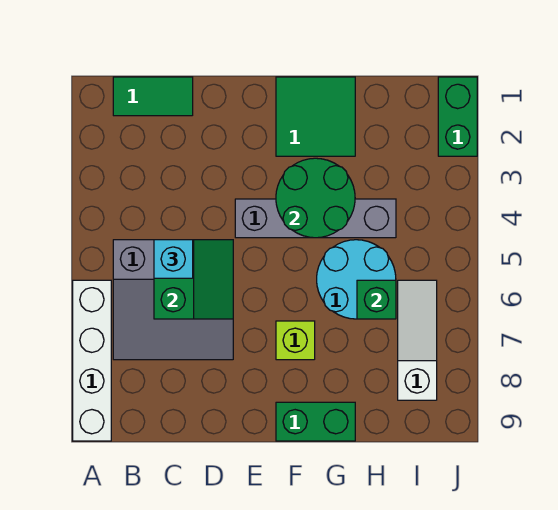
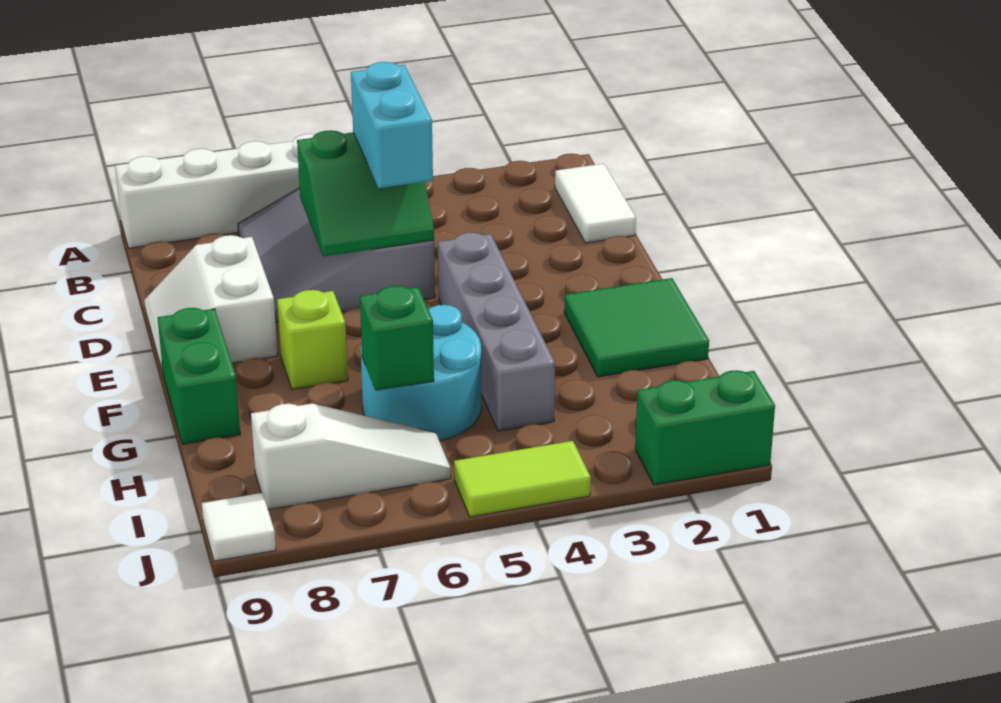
green 1x2 tile [113,77,193,116] -> white 1x2 tile [555,164,636,243]
cyan 1x1 brick [154,240,193,278] -> cyan 1x2 brick [351,62,433,188]
none -> white 2x2 slope [144,235,277,373]
green 2x2 round brick [276,158,355,238] -> none
none -> lime 1x2 tile [454,441,591,517]
none -> white 1x1 tile [202,493,276,561]

